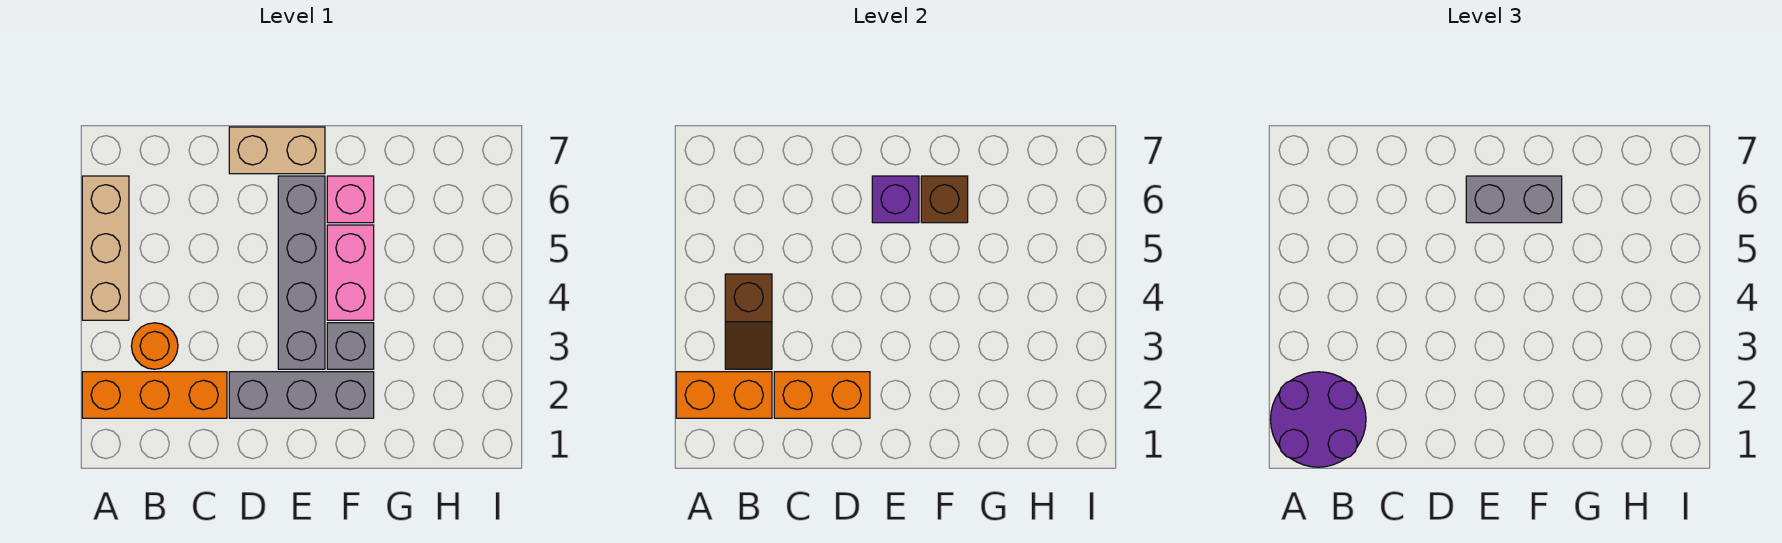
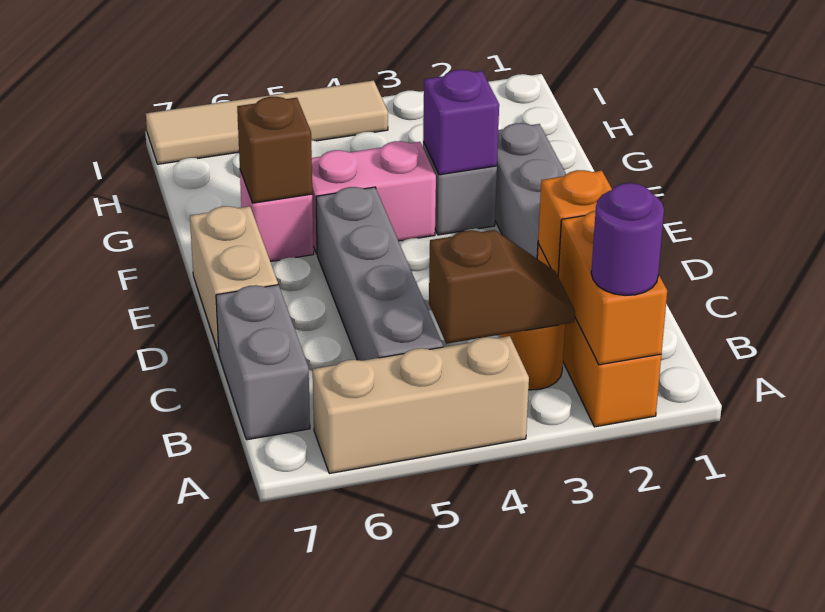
purple 2x2 round brick [1271,372,1366,467] -> purple 1x1 round brick [591,183,664,296]
orange 1x2 brick [774,372,870,418] -> orange 1x1 brick [538,170,612,275]
grey 1x4 brick [278,176,325,369] -> grey 1x4 brick turned to [316,187,443,361]
purple 1x1 brick [872,176,919,223] -> purple 1x1 brick moved to [423,70,499,175]
grey 1x2 brick [1466,176,1562,223] -> grey 1x2 brick moved to [216,285,310,440]
none -> tan 1x4 tile [146,80,388,164]

